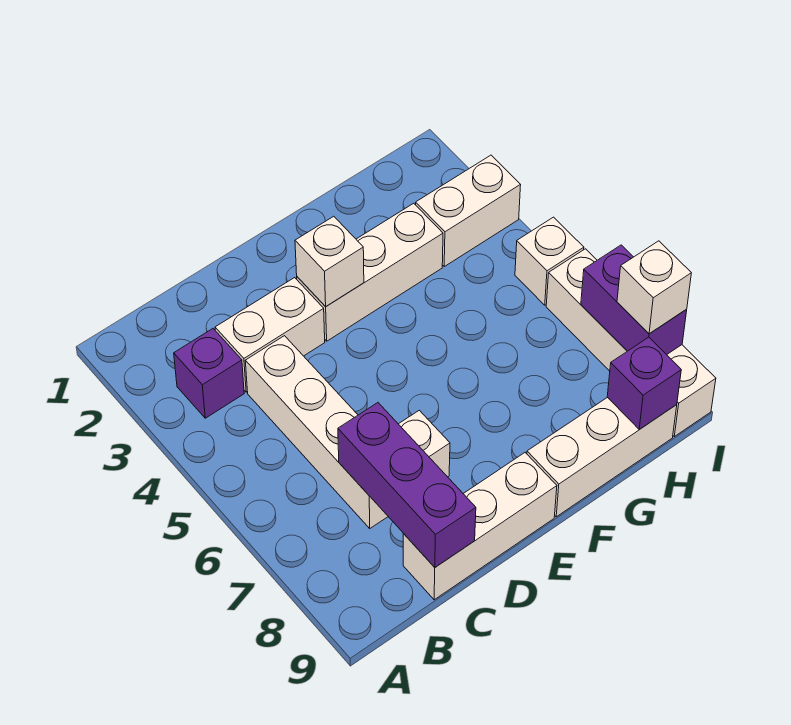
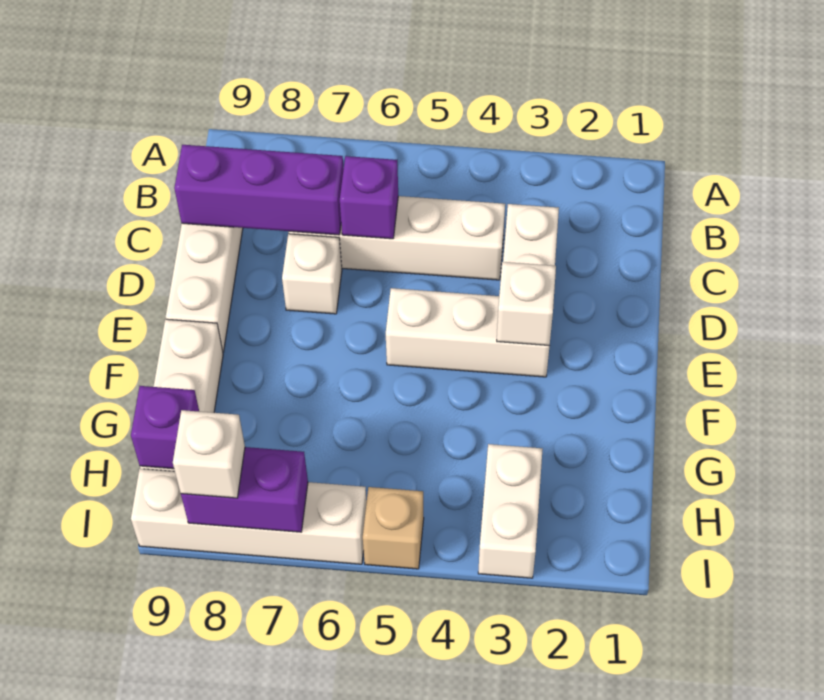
purple 1x1 brick [174,329,244,418] -> purple 1x1 brick moved to [340,156,398,239]
white 1x3 brick [297,203,443,341] -> white 1x3 brick turned to [386,288,549,377]
white 1x1 brick [515,217,584,305] -> tan 1x1 brick [363,487,424,569]

